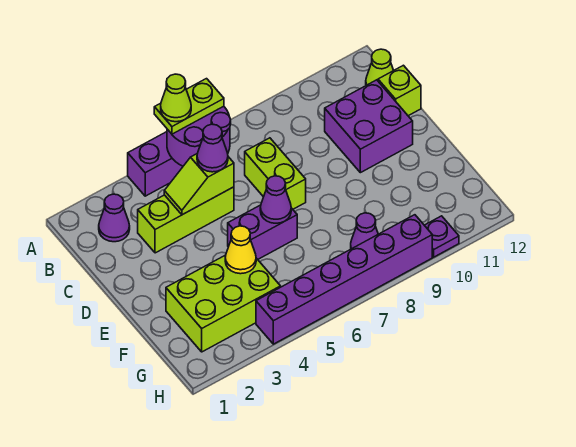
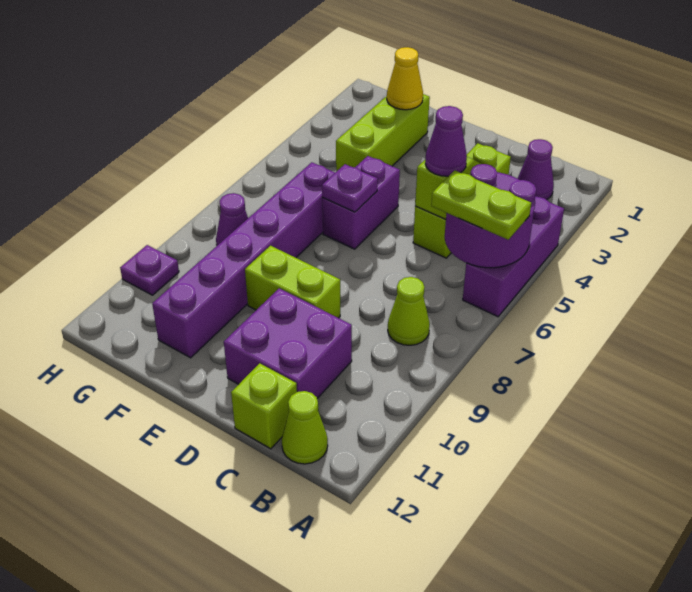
lime 1x2 plate [154,79,224,134] -> lime 1x2 plate turned to [431,170,531,240]
lime 1x1 cone [161,74,191,122] -> lime 1x1 cone moved to [388,277,430,345]
lime 1x2 brick [245,138,306,209] -> lime 1x2 brick moved to [245,246,340,318]
purple 1x1 cone [260,176,291,223] -> purple 1x1 plate [322,164,378,212]
lime 2x3 brick [166,255,281,352] -> lime 1x3 brick [336,94,430,172]
yellow 1x1 cone [225,226,256,274] -> yellow 1x1 cone moved to [387,47,423,110]
purple 1x6 brick [256,215,432,344] -> purple 1x6 brick moved to [152,162,335,358]

